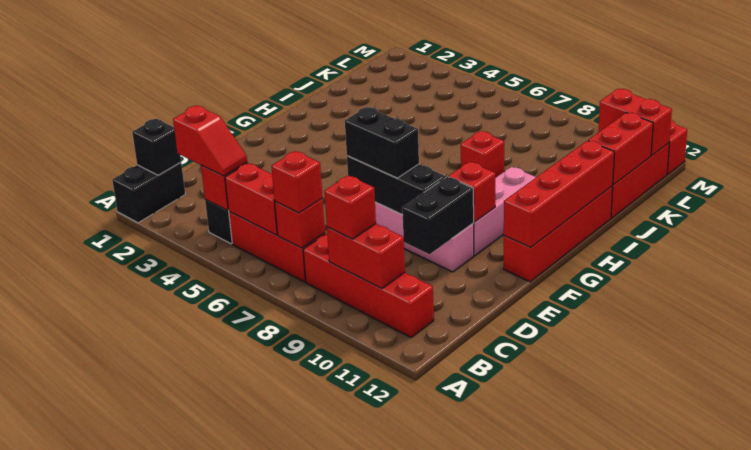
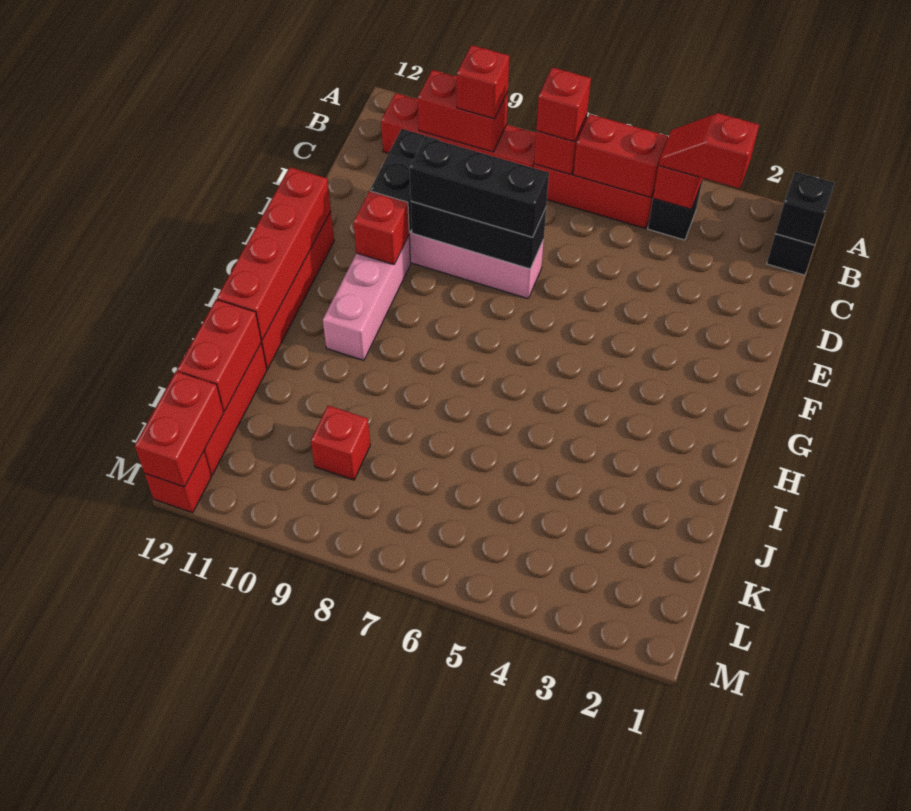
black 1x2 brick [345,107,419,178] -> black 1x3 brick [409,137,549,237]
red 1x1 brick [461,131,504,178] -> red 1x1 brick moved to [311,405,370,480]
red 1x2 brick [598,89,672,156] -> red 1x2 brick turned to [135,371,224,487]

